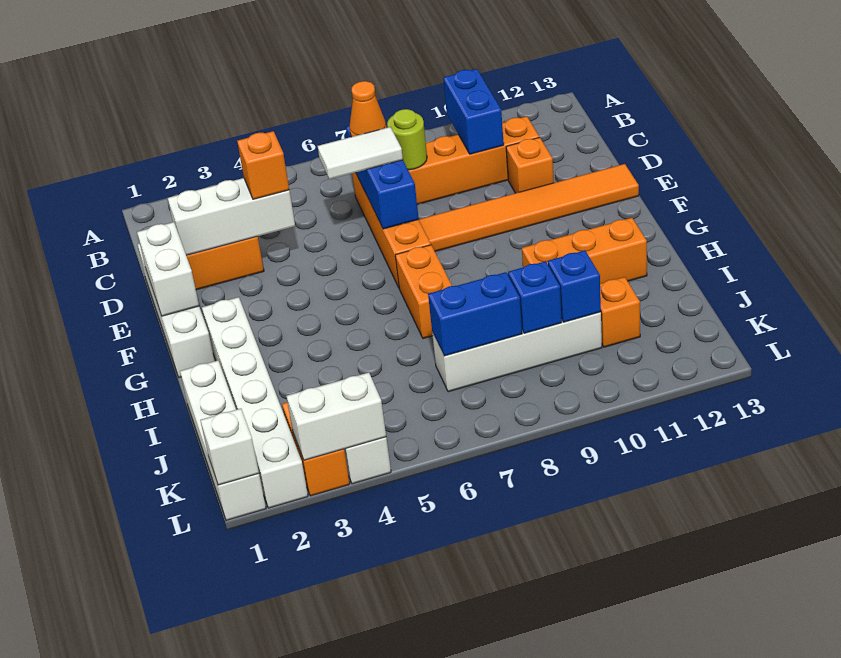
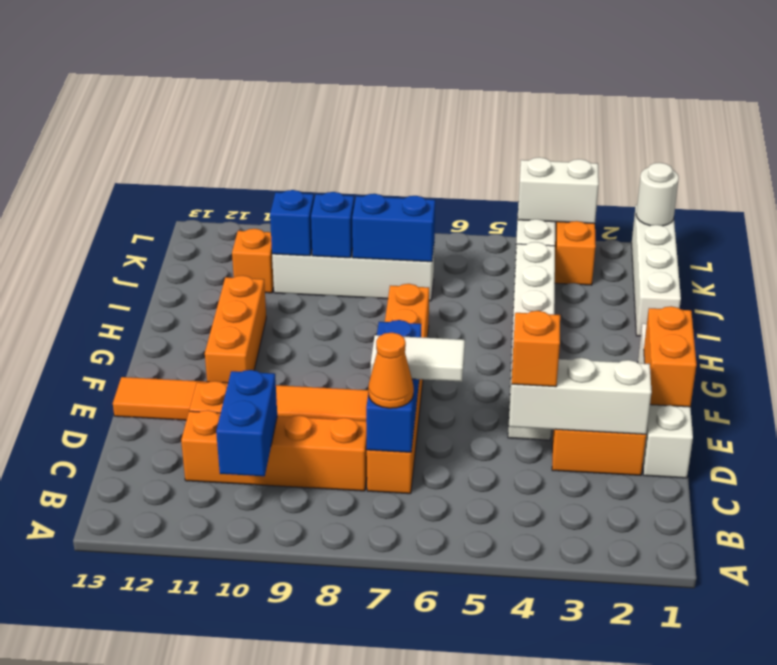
lime 1x1 round brick [387,109,427,170] -> none
white 1x2 brick [137,222,199,316] -> orange 1x2 brick [644,306,697,407]
white 1x6 brick [202,297,308,508] -> white 1x6 brick moved to [508,242,555,440]
orange 1x3 brick [522,218,647,284] -> orange 1x3 brick turned to [205,276,266,383]
white 1x1 brick [200,409,259,485] -> white 1x1 round brick [636,163,679,226]

